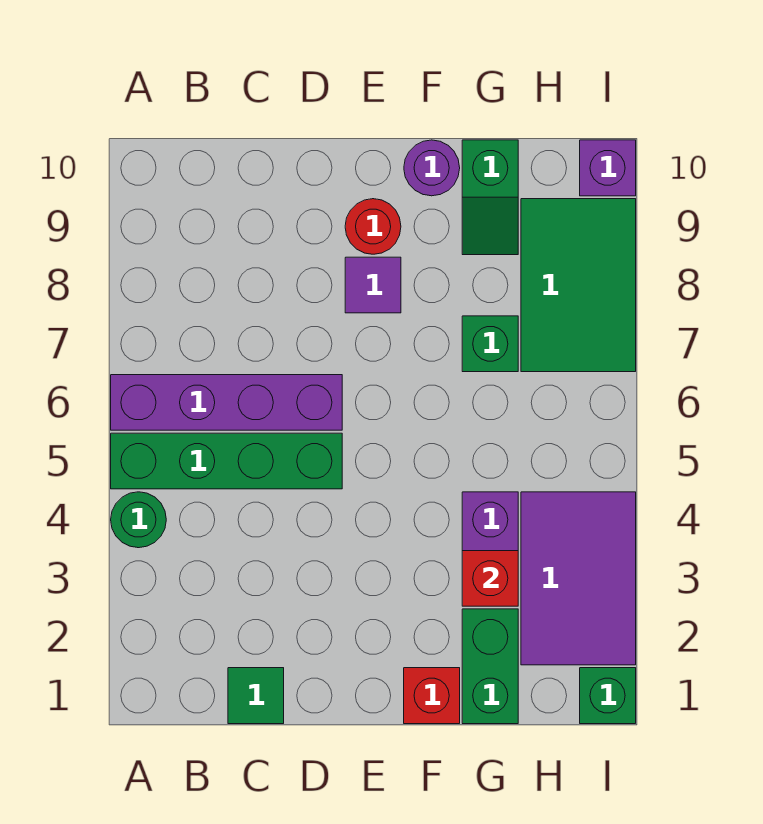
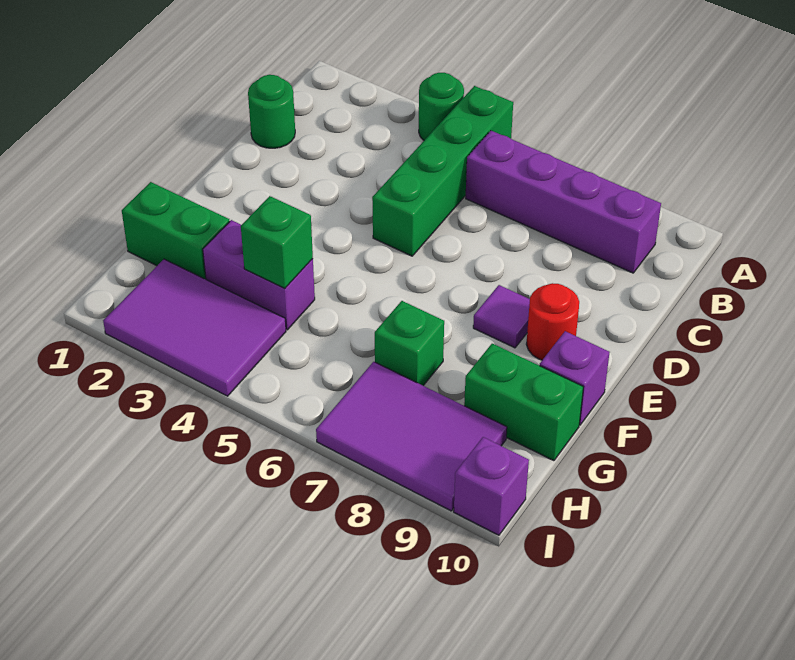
purple 1x4 brick [111,375,342,430] -> purple 1x4 brick turned to [466,131,661,273]
green 1x1 tile [228,668,284,724] -> green 1x1 round brick [248,75,295,148]
red 1x1 brick [404,668,460,724] -> none
purple 1x1 round brick [404,140,460,196] -> purple 1x1 brick [540,331,610,425]
red 1x1 brick [462,551,518,606] -> none
green 1x2 slope [462,140,518,255] -> green 1x2 brick [464,344,583,461]
green 2x3 tile [521,199,636,372] -> purple 2x3 tile [316,362,507,511]
green 1x1 brick [580,668,636,724] -> green 1x1 brick moved to [241,196,313,289]

